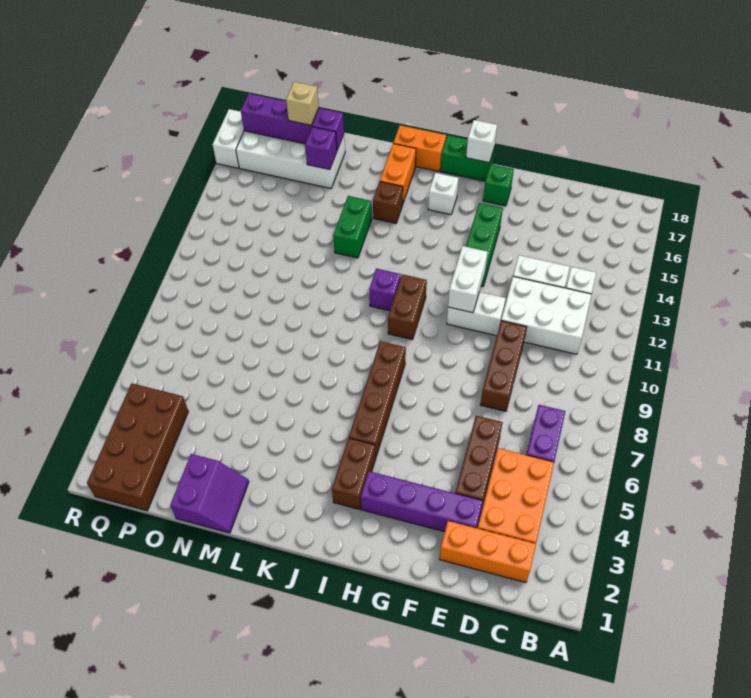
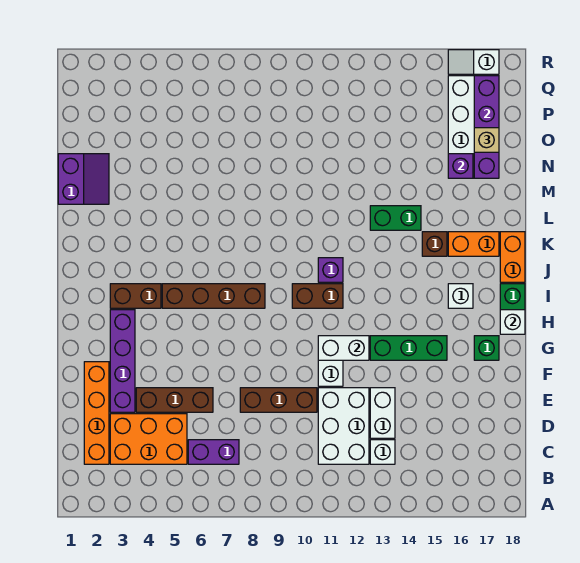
orange 1x3 brick [439,521,536,583] -> orange 1x4 brick [84,362,109,464]
purple 2x2 slope [170,454,249,533] -> purple 2x2 slope turned to [58,154,109,204]
brown 2x4 brick [87,383,188,511] -> none
white 1x2 brick [213,109,244,168] -> white 1x2 slope [448,50,499,74]

